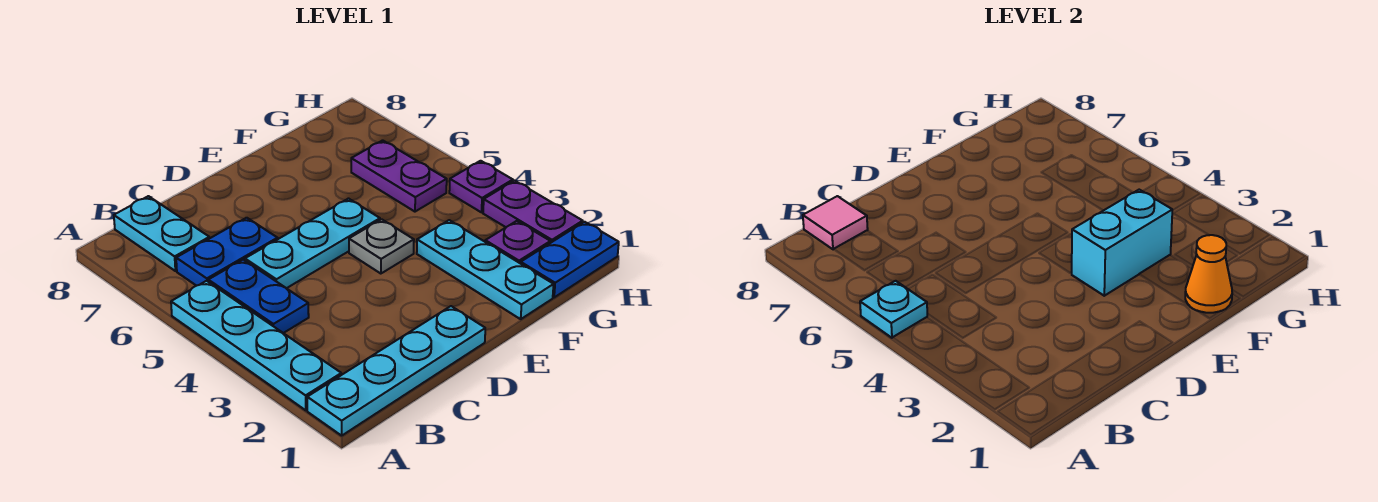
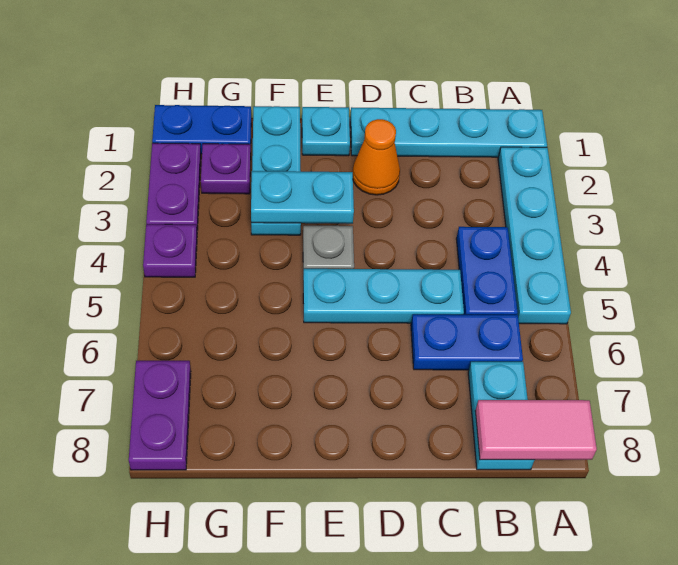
cyan 1x1 plate [860,281,927,338] -> cyan 1x1 plate moved to [302,107,350,156]
pink 1x1 tile [803,196,868,249] -> pink 1x2 tile [475,400,597,460]
cyan 1x2 brick [1072,190,1173,296] -> cyan 1x2 plate [251,171,354,224]
orange 1x1 cone [1185,235,1232,313] -> orange 1x1 cone moved to [353,119,400,195]
purple 1x2 plate [351,140,447,212] -> purple 1x2 plate moved to [129,361,191,470]

